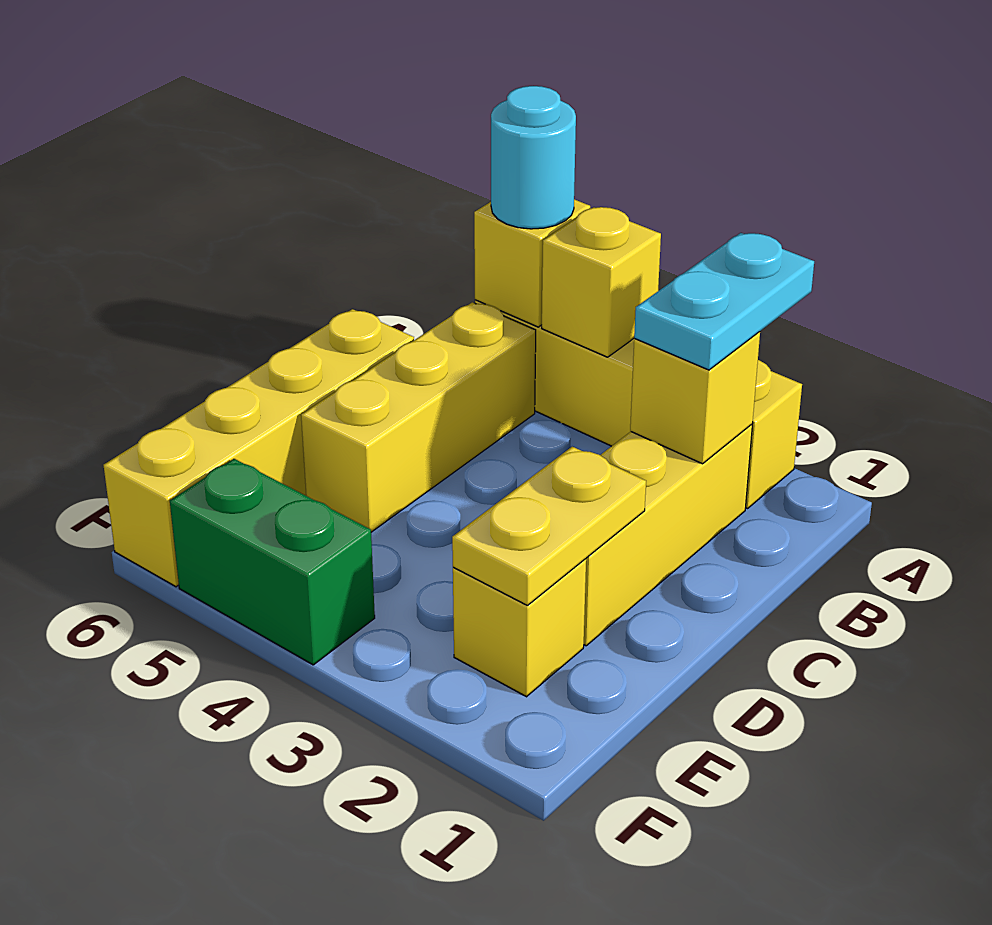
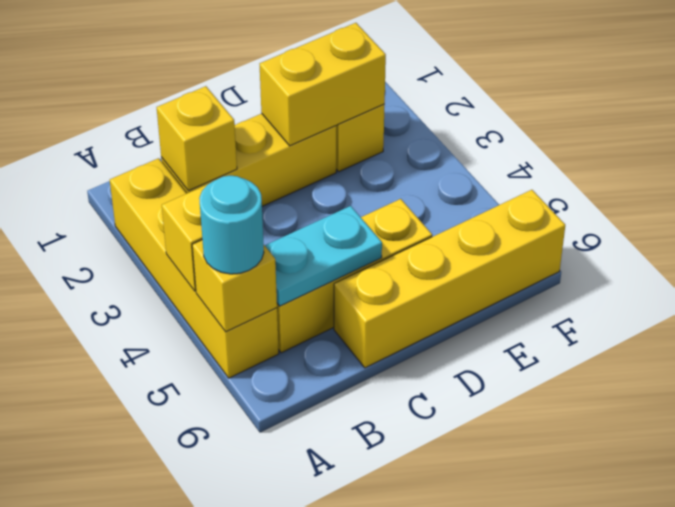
cyan 1x2 plate [634,233,814,370] -> cyan 1x2 plate moved to [265,206,382,306]
yellow 1x2 plate [452,447,646,606] -> yellow 1x2 brick [260,23,386,146]
green 1x2 brick [170,459,375,665] -> none

